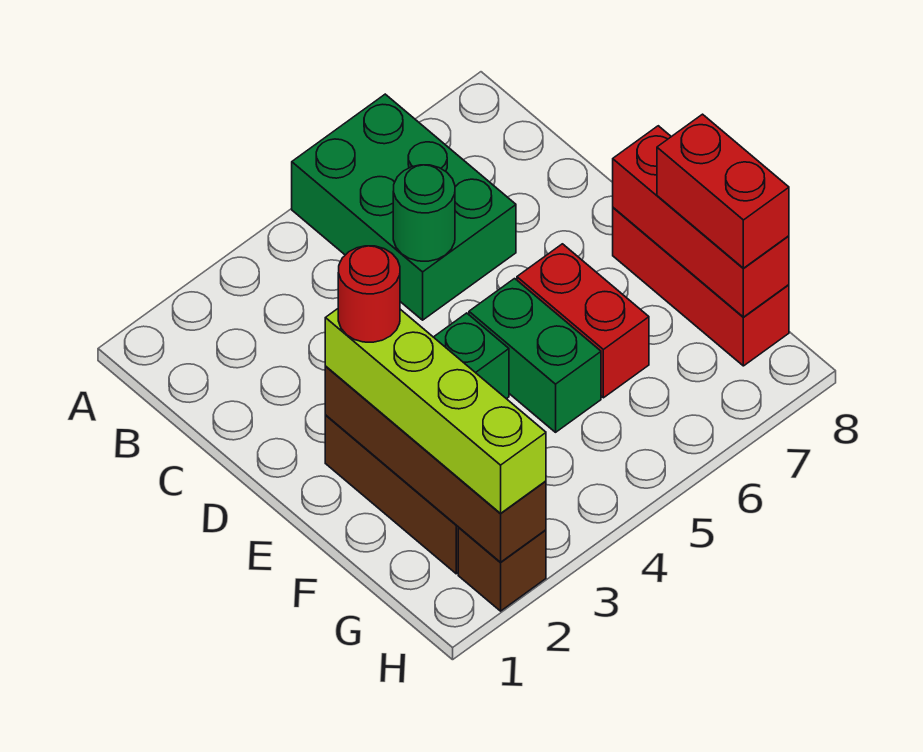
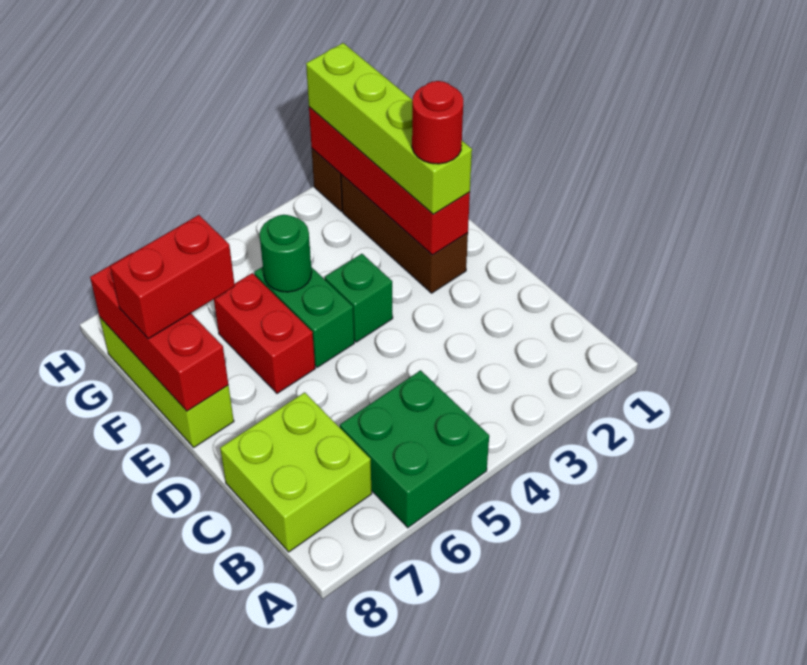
green 2x3 brick [292,94,516,320] -> green 2x2 brick [340,370,489,528]
none -> lime 2x2 brick [220,392,372,552]
green 1x1 round brick [393,165,455,261] -> green 1x1 round brick moved to [260,215,312,292]
brown 1x4 brick [325,367,546,562] -> red 1x4 brick [309,107,470,255]
red 1x3 brick [613,208,789,366] -> lime 1x3 brick [100,318,234,447]
red 1x2 brick [657,114,789,268] -> red 1x2 brick turned to [110,215,235,339]

